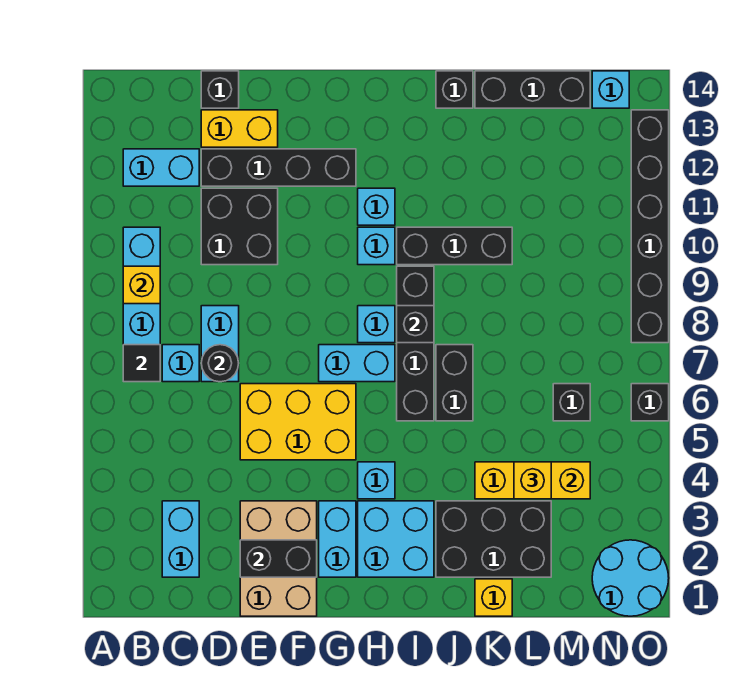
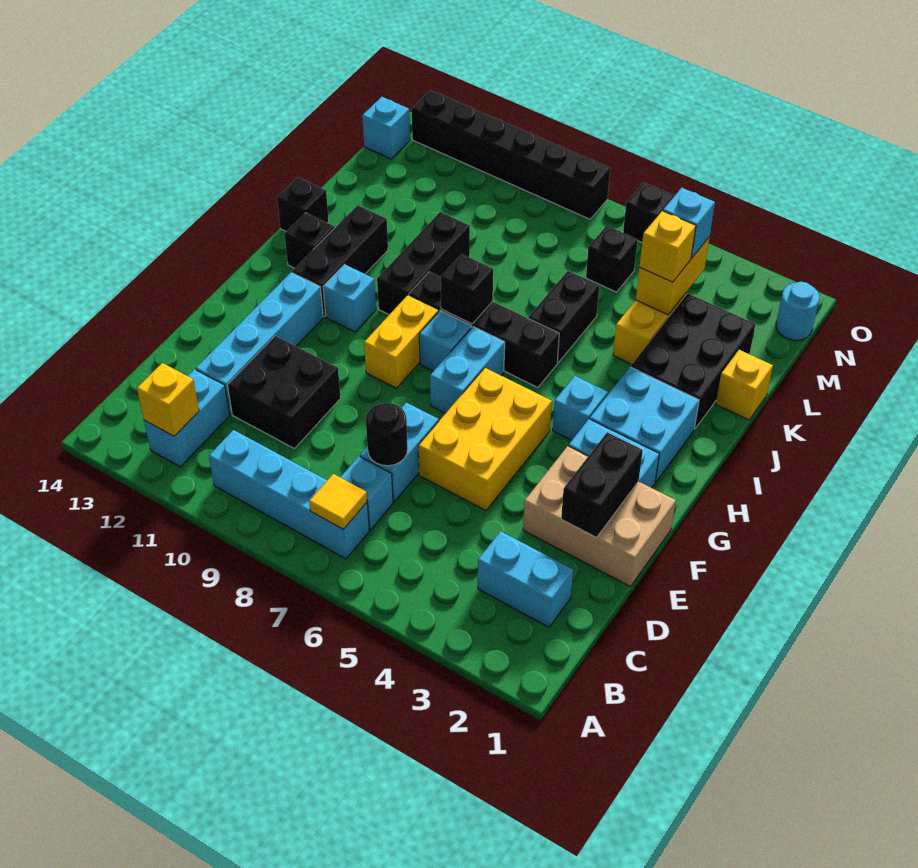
black 1x1 tile [123,345,160,382] -> yellow 1x1 tile [309,474,367,529]
yellow 1x1 brick [123,266,160,304] -> yellow 1x1 brick moved to [137,363,199,436]
cyan 1x2 brick [201,306,239,382] -> cyan 1x2 brick turned to [360,403,439,502]
black 1x4 brick [201,149,356,186] -> cyan 1x4 brick [196,272,323,414]
yellow 1x2 brick [201,110,278,147] -> yellow 1x2 brick moved to [364,295,439,388]
black 1x1 brick [201,71,239,108] -> black 1x1 brick moved to [284,213,335,268]
cyan 1x1 brick [358,227,395,265] -> cyan 1x1 brick moved to [663,188,715,258]
black 1x2 brick [436,345,473,421] -> black 1x2 brick turned to [528,271,599,363]
black 1x3 brick [475,71,590,108] -> black 1x3 brick moved to [292,205,388,316]
cyan 2x2 round brick [592,540,669,616] -> cyan 1x1 round brick [776,282,819,340]

